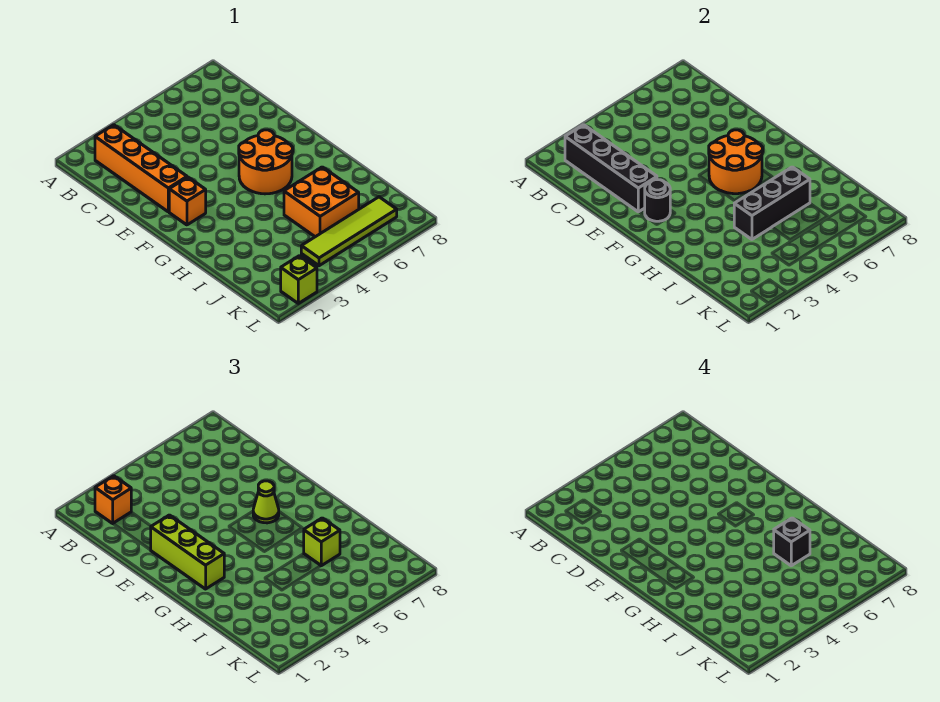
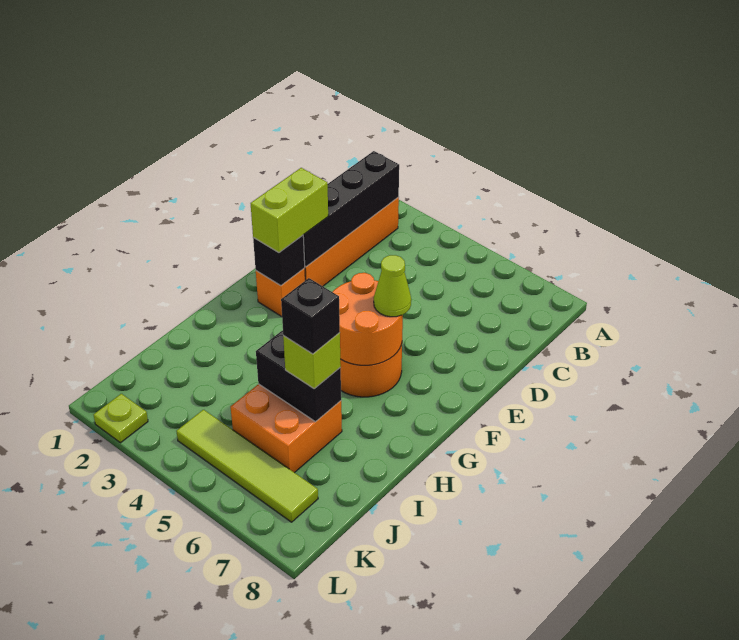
orange 1x1 brick [95,476,131,523] -> none
lime 1x3 brick [151,515,224,589] -> lime 1x2 brick [251,168,328,253]
black 1x1 round brick [645,180,670,221] -> black 1x1 brick [253,235,305,286]
black 1x3 brick [734,167,810,239] -> black 1x2 brick [256,331,341,422]
lime 1x1 brick [281,256,317,303] -> lime 1x1 plate [94,394,148,443]

